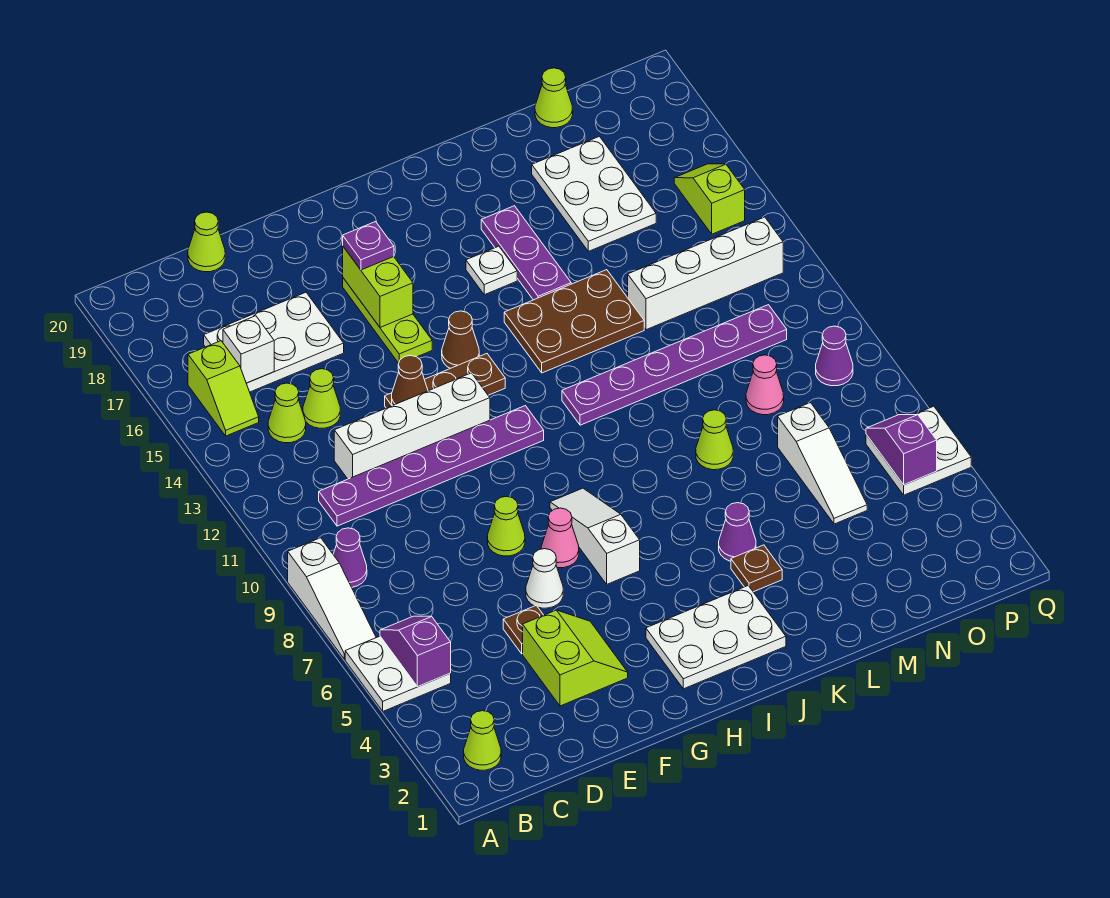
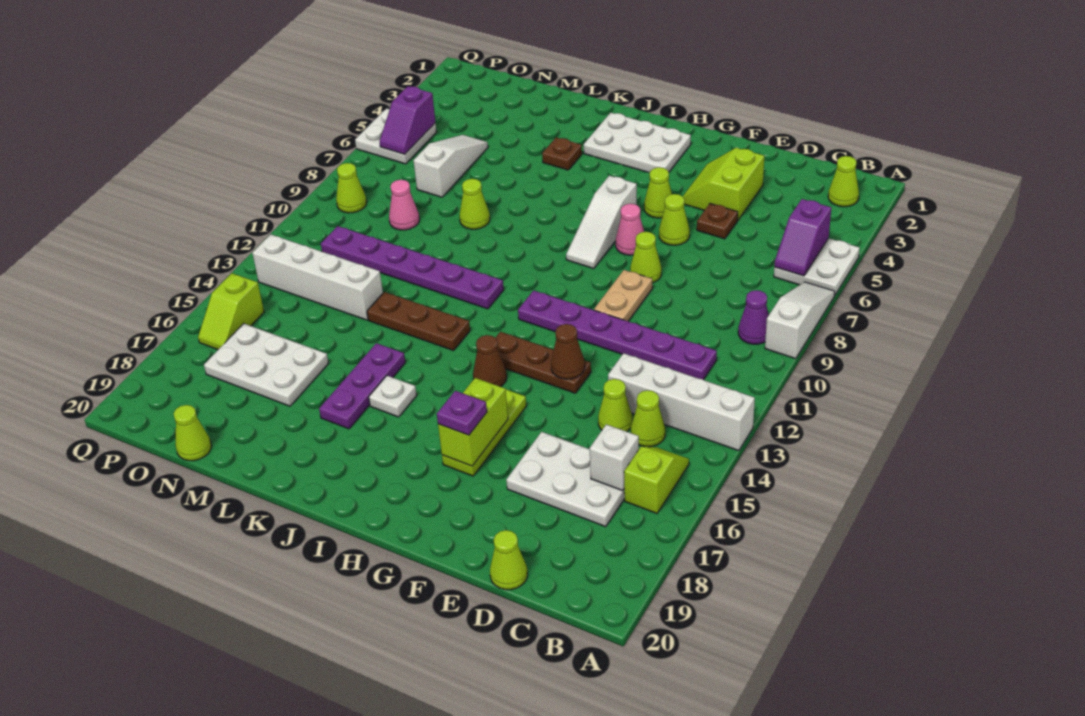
white 1x4 brick [334,373,490,479] -> white 1x4 brick moved to [608,353,755,451]
white 1x1 cone [526,549,563,608] -> lime 1x1 cone [659,194,690,245]
none -> tan 1x2 plate [594,270,652,321]
none -> lime 1x1 cone [644,167,672,218]
brown 2x3 plate [504,270,644,373] -> brown 1x3 plate [367,292,470,351]
purple 1x1 cone [719,503,756,561] -> none
white 2x3 plate [532,136,656,251] -> white 2x3 plate turned to [204,324,328,406]
purple 1x1 cone [816,326,853,386] -> lime 1x1 cone [336,163,367,213]

